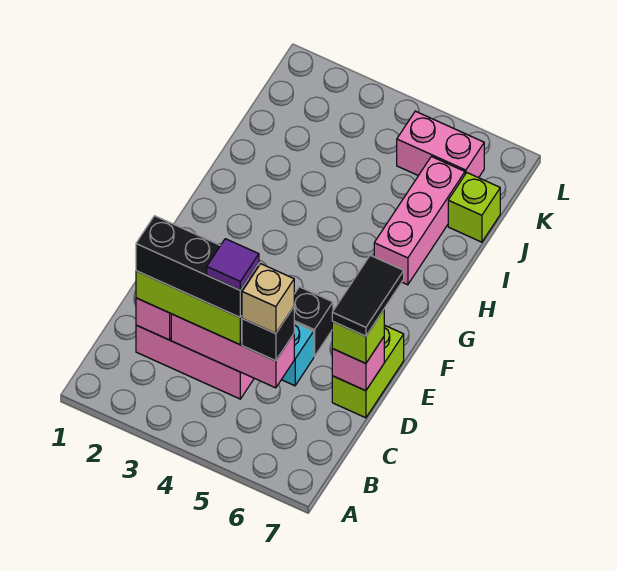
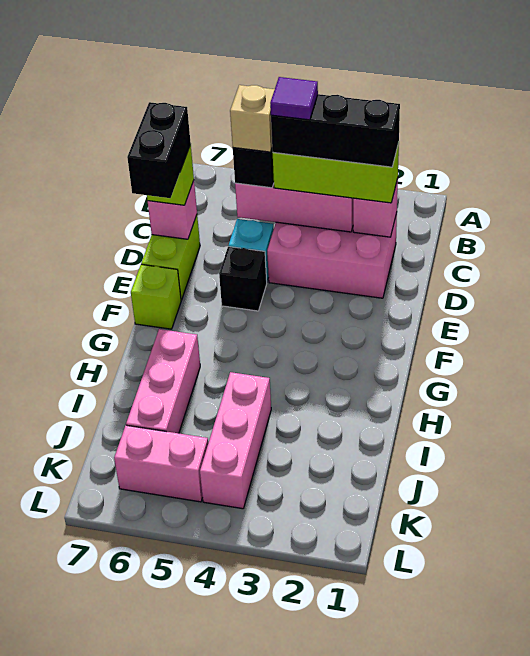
black 1x2 tile [332,255,404,336] -> black 1x2 brick [127,102,191,198]
none -> pink 1x3 brick [200,372,271,509]
lime 1x1 brick [448,173,500,242] -> lime 1x1 brick moved to [131,264,181,329]

